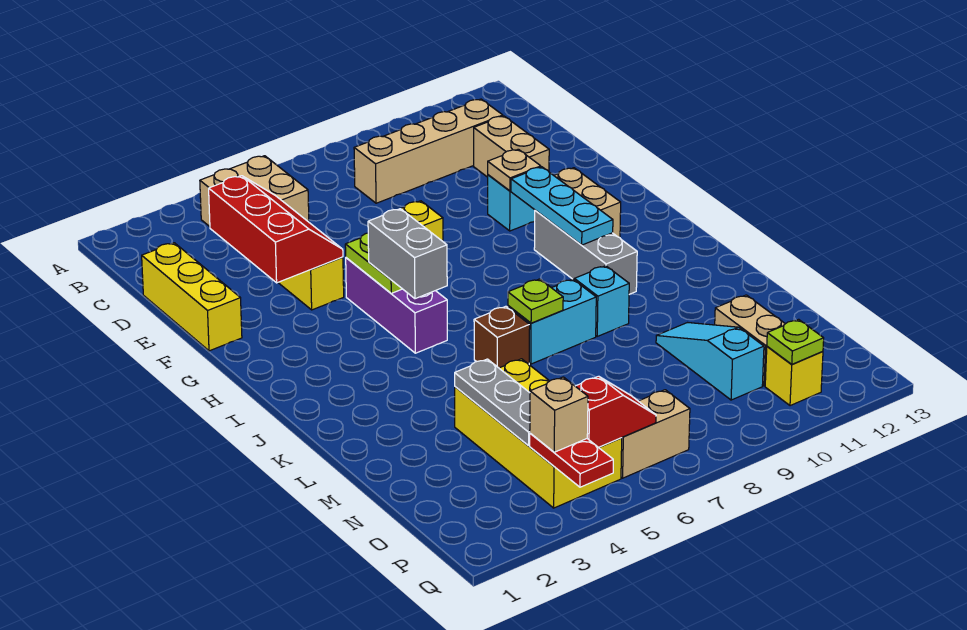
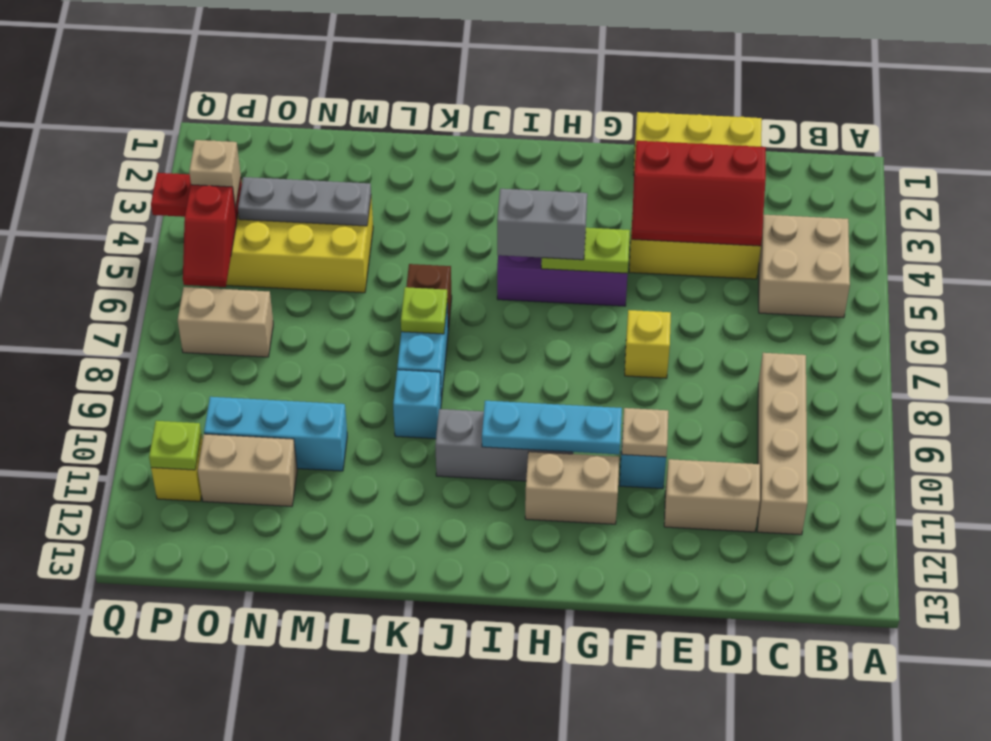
cyan 1x3 slope [656,323,764,400] -> cyan 1x3 brick [204,397,347,471]
tan 1x2 brick [621,390,690,478] -> tan 1x2 brick turned to [178,287,273,357]

